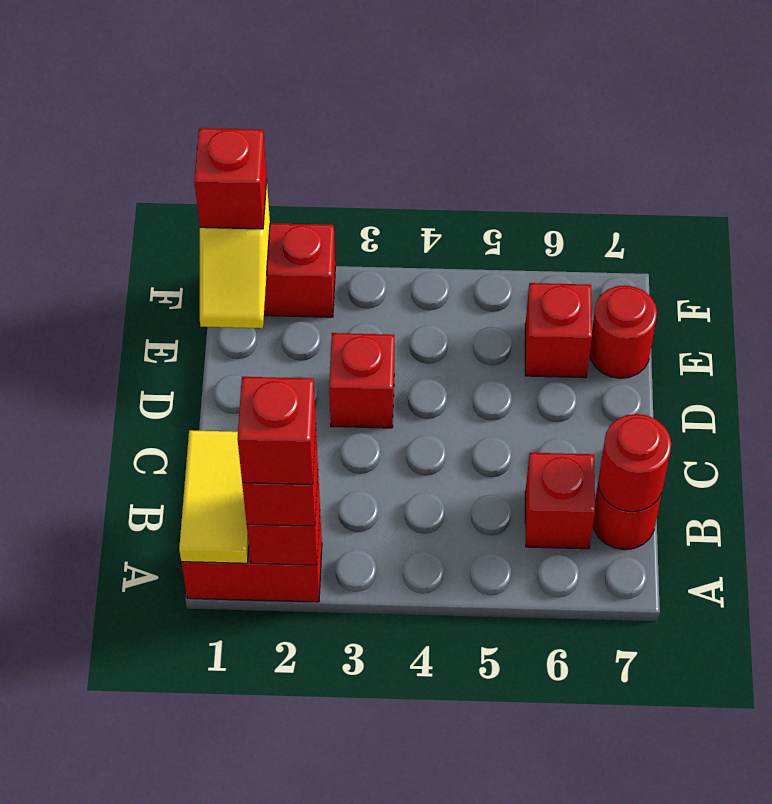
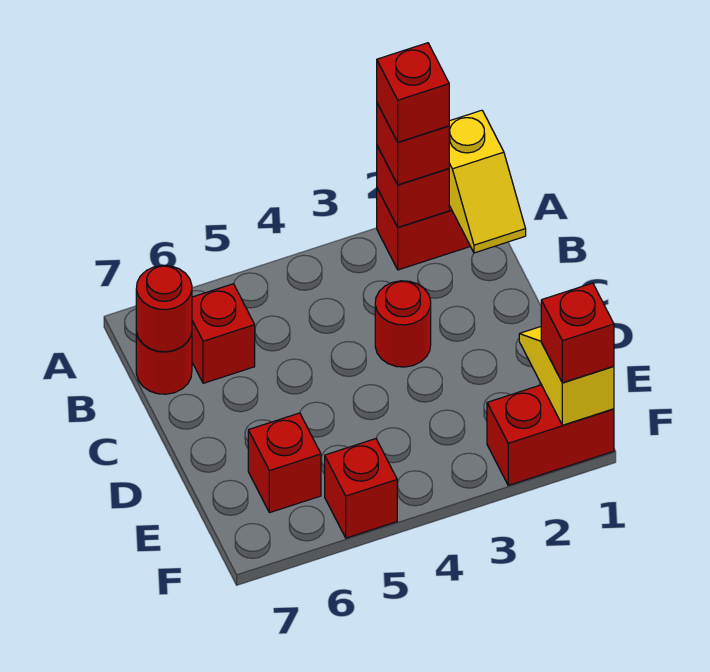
yellow 1x2 tile [179,430,249,563] -> yellow 1x2 slope [449,110,526,253]
red 1x1 brick [329,333,394,428] -> red 1x1 brick moved to [325,439,397,538]
red 1x1 round brick [590,285,657,378] -> red 1x1 round brick moved to [375,281,431,367]

